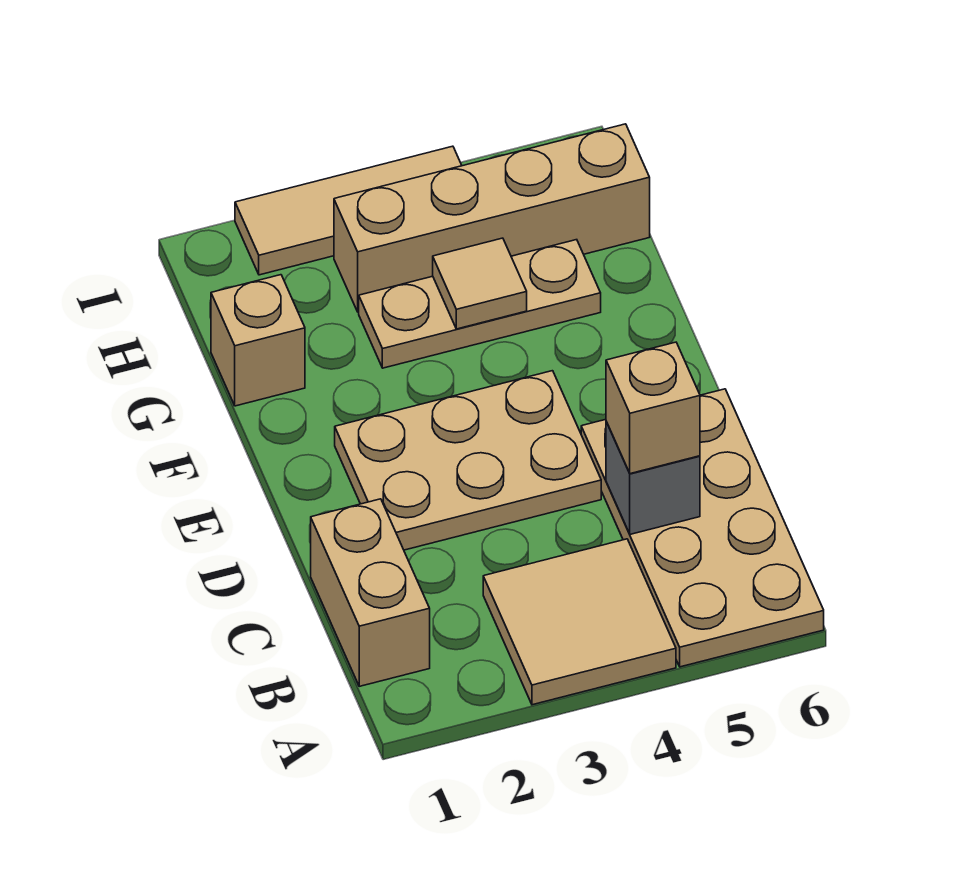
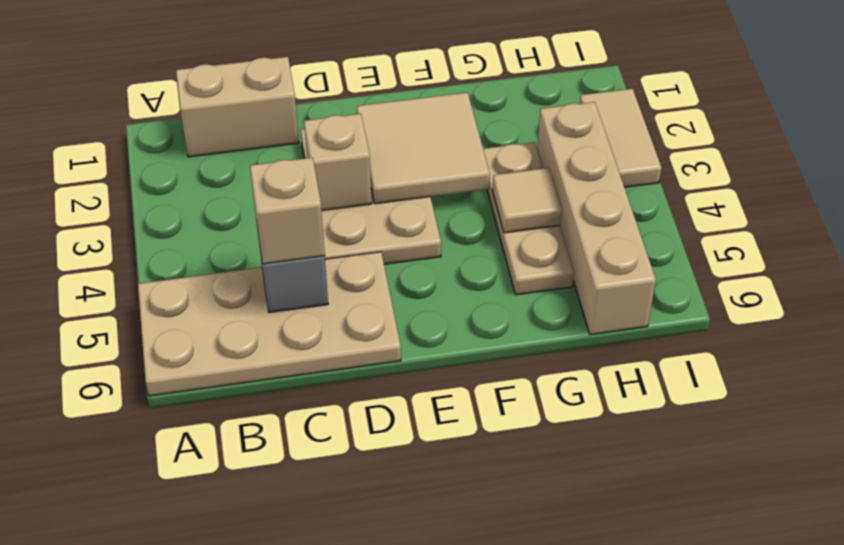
tan 2x2 tile [483,539,676,705] -> tan 2x2 tile moved to [357,93,490,204]
tan 1x1 brick [211,275,305,406] -> tan 1x1 brick moved to [304,114,372,210]
tan 1x3 tile [235,146,462,275] -> tan 1x2 tile [580,89,662,187]

